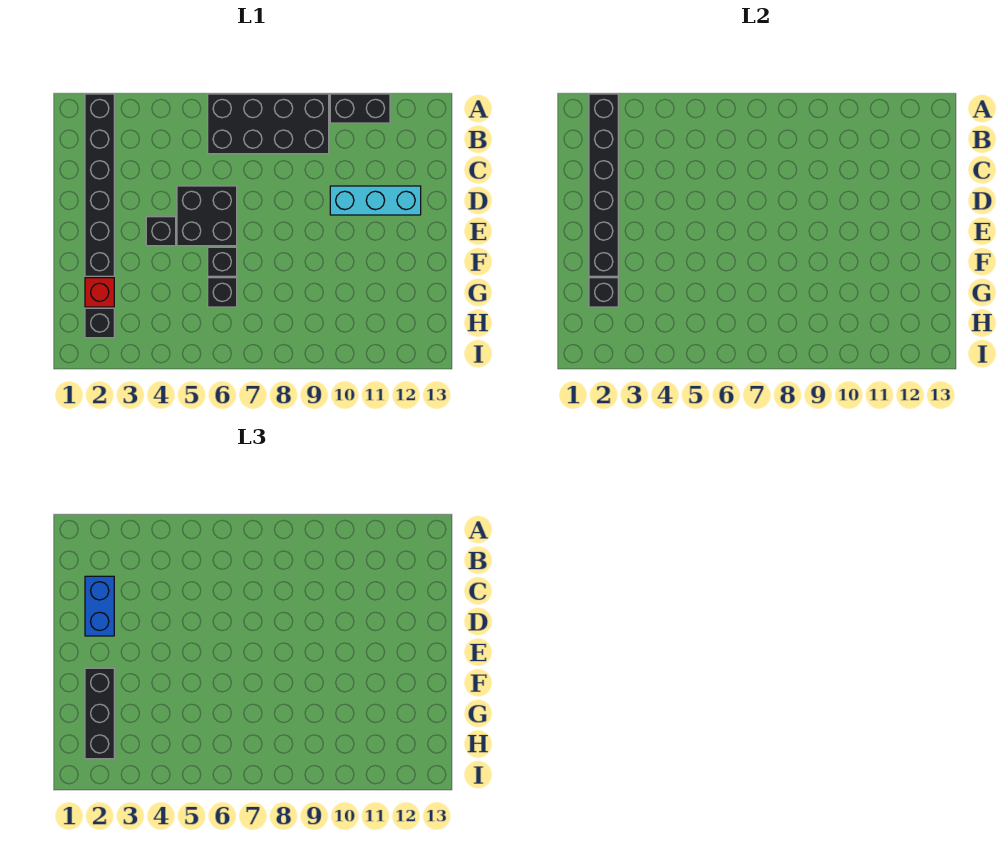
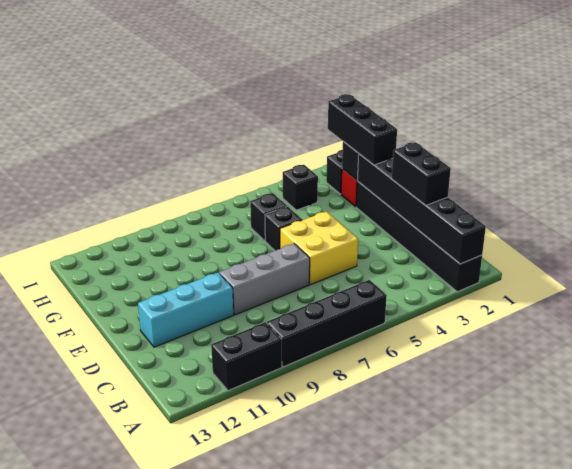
black 2x4 brick [208,94,329,154] -> black 1x4 brick [267,280,387,367]
blue 1x2 brick [85,576,114,636] -> black 1x2 brick [392,142,451,205]
black 2x2 brick [177,186,237,246] -> yellow 2x2 brick [280,211,358,285]
none -> grey 1x3 brick [219,244,310,315]
black 1x1 brick [146,217,176,246] -> black 1x1 brick moved to [283,165,318,210]

